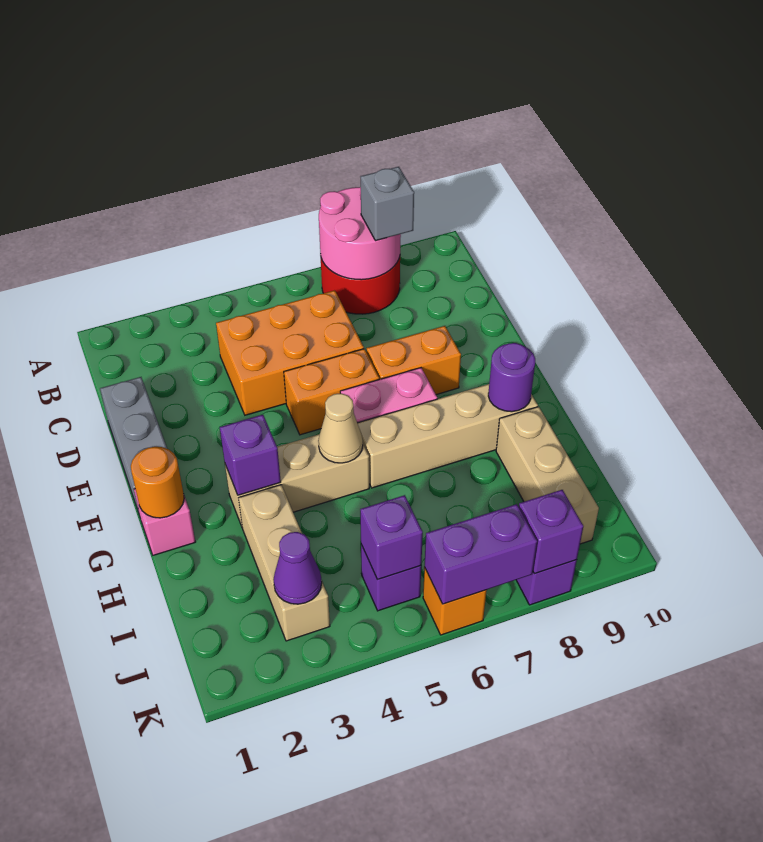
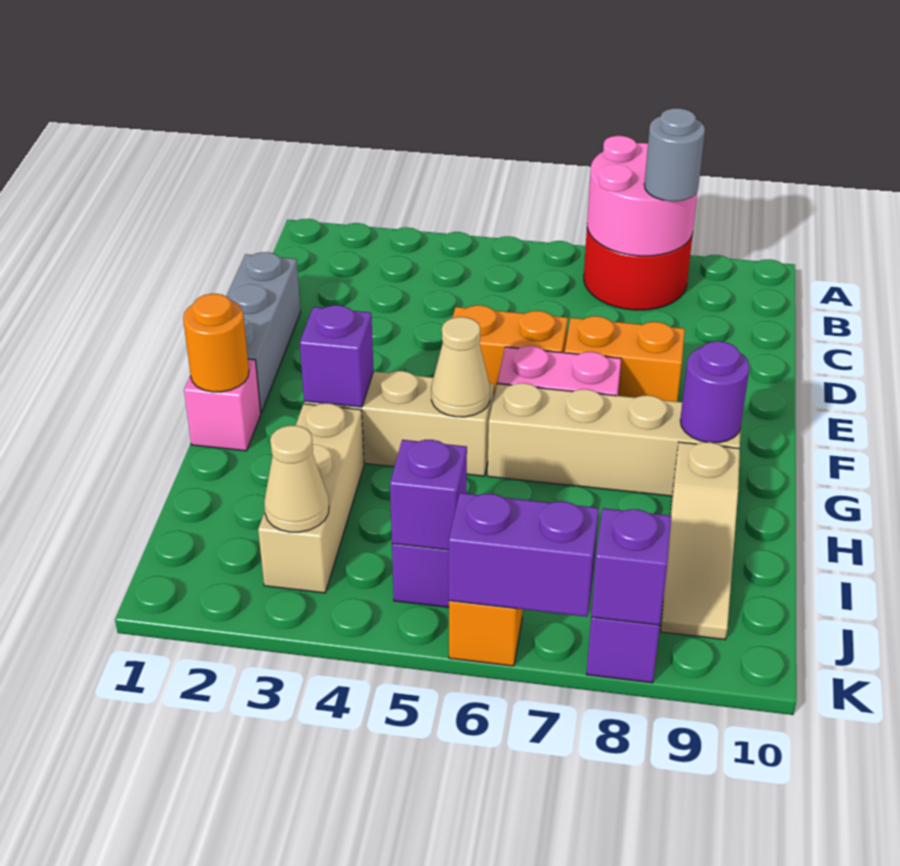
grey 1x1 brick [361,167,414,241] -> grey 1x1 round brick [644,108,705,201]
orange 2x3 brick [216,290,364,415] -> none
tan 1x3 brick [496,407,599,544] -> tan 1x3 slope [661,442,740,640]
purple 1x1 cone [273,532,322,604] -> tan 1x1 cone [264,426,329,532]

